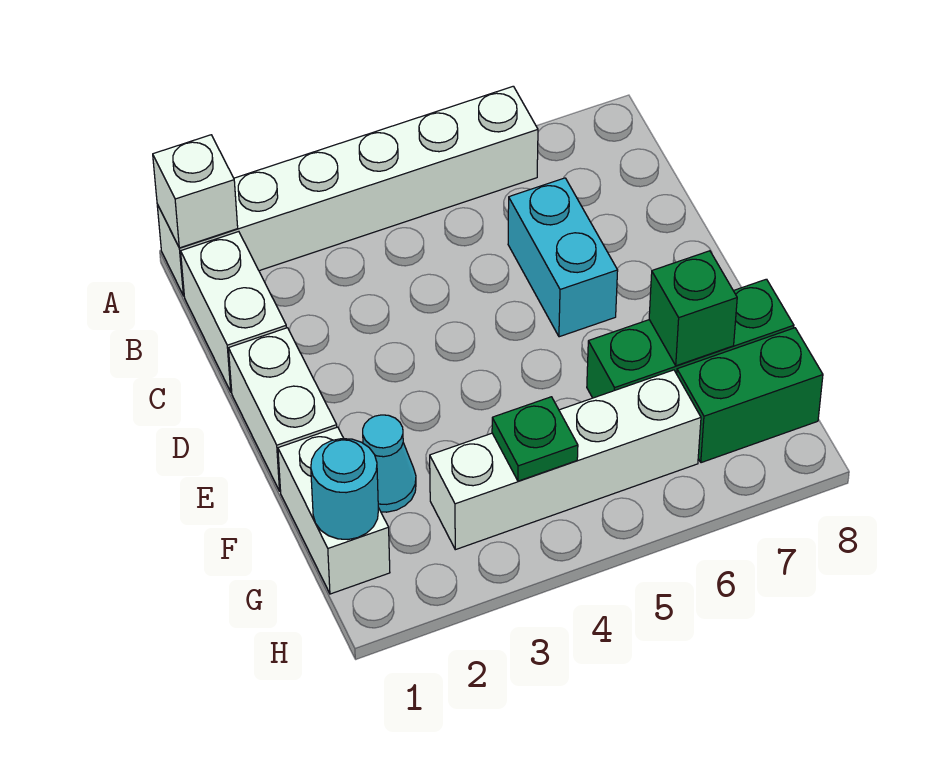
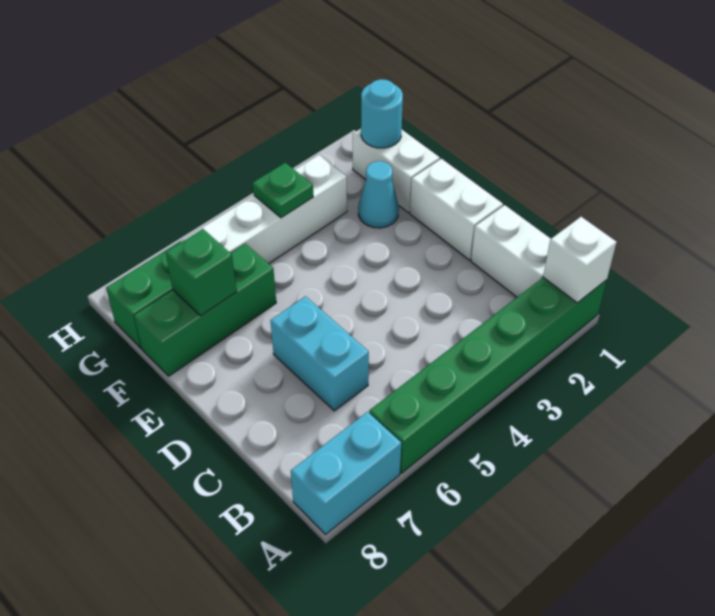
white 1x6 brick [157,86,538,296] -> green 1x6 brick [369,277,607,473]
none -> cyan 1x2 brick [291,412,401,534]

